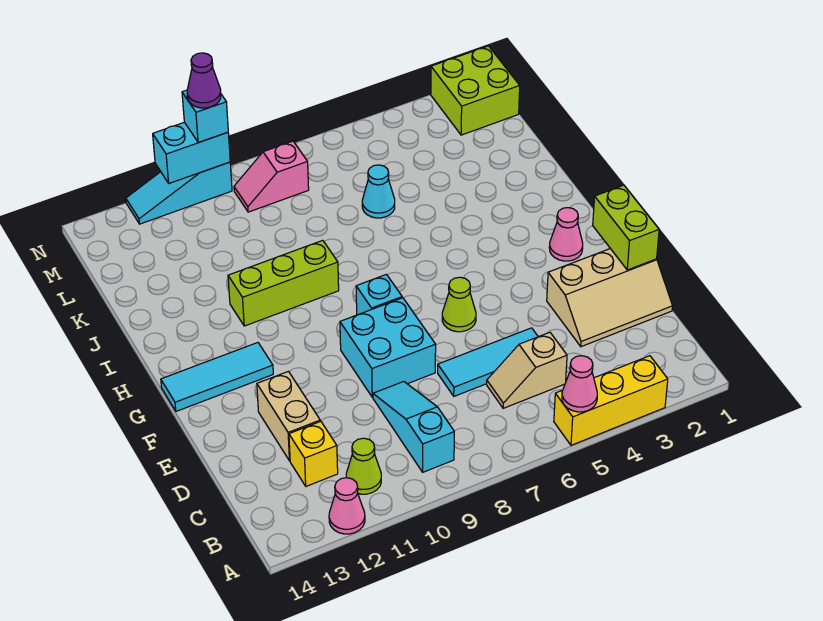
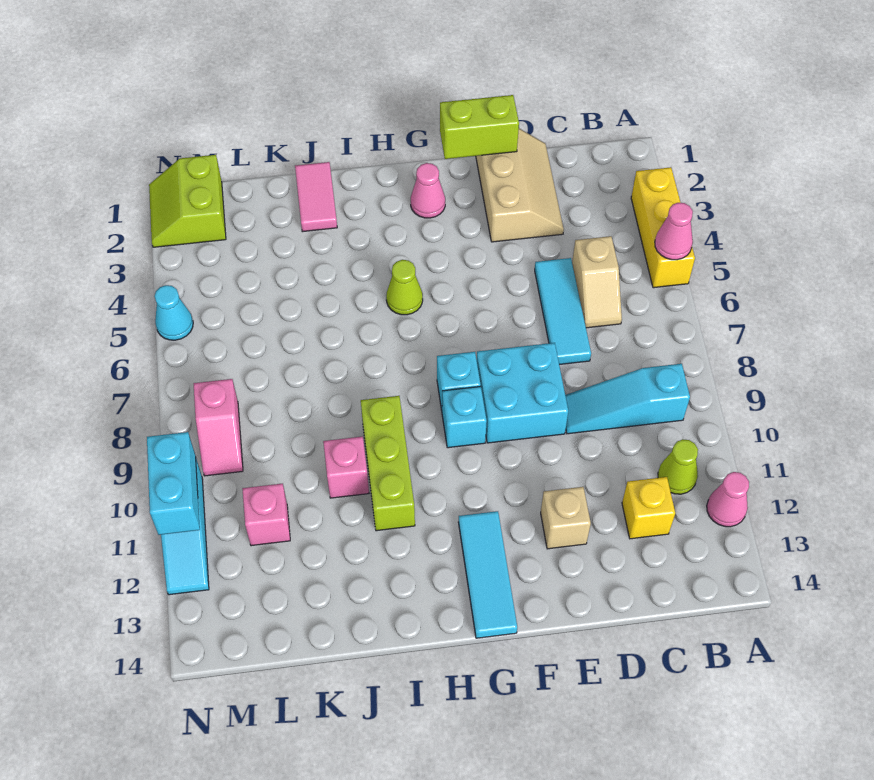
tan 1x2 brick [257,371,320,461] -> tan 1x1 brick [541,487,591,549]
lime 1x1 cone [442,277,476,332] -> lime 1x1 cone moved to [386,260,423,315]
none -> pink 1x2 tile [295,162,337,232]
none -> pink 1x1 brick [323,437,369,498]
cyan 1x1 cone [362,165,395,218] -> cyan 1x1 cone moved to [154,285,193,340]
none -> pink 1x1 brick [242,484,290,546]
lime 2x2 brick [431,46,520,135] -> lime 2x2 slope [149,155,226,247]
cyan 1x1 brick [182,90,228,143] -> cyan 1x1 brick moved to [442,386,487,448]
purple 1x1 cone [187,53,221,108] -> none

